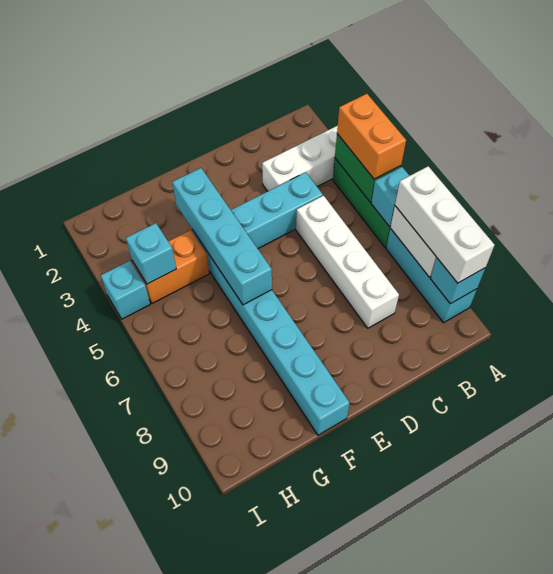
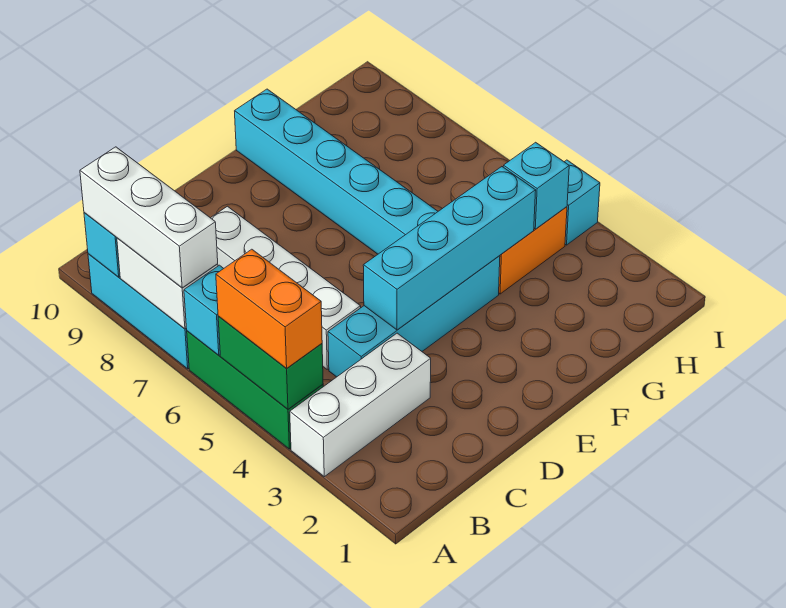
cyan 1x4 brick [172,168,272,305] -> cyan 1x4 brick turned to [363,167,536,330]

